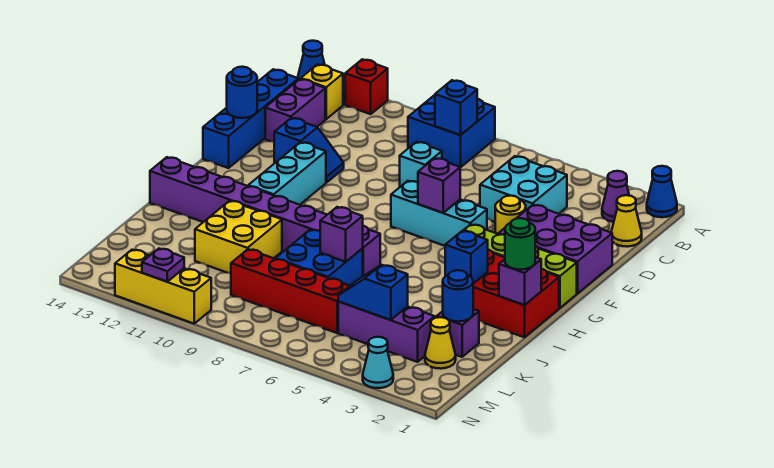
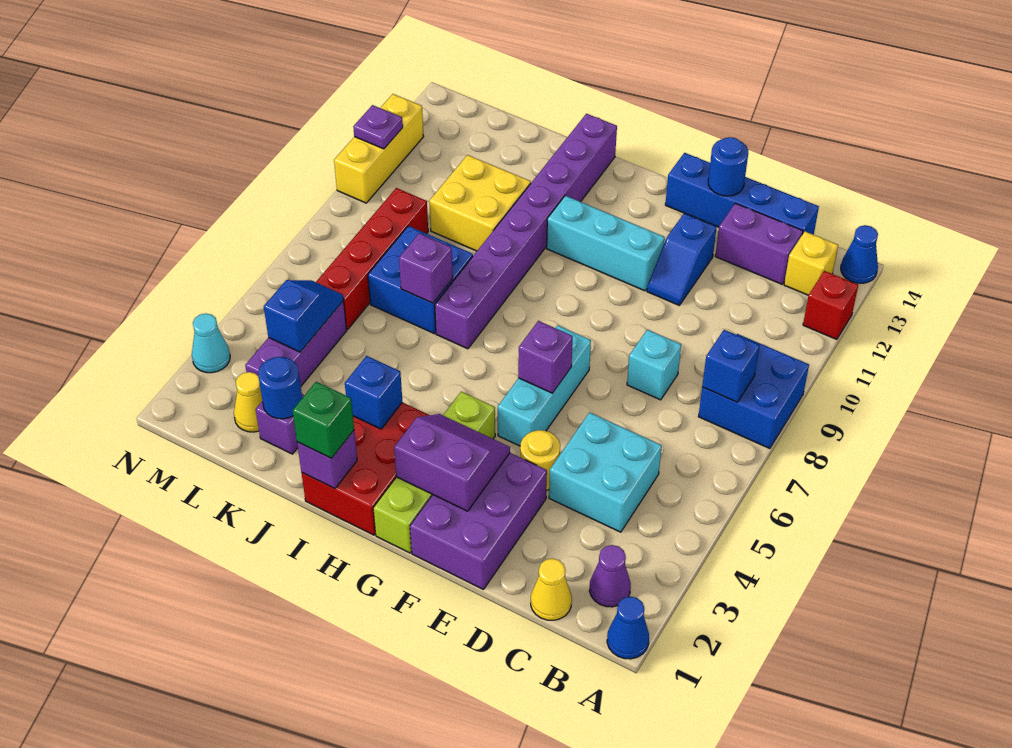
none -> purple 2x2 slope [394,414,510,511]
green 1x1 round brick [505,218,535,270] -> green 1x1 brick [293,382,354,458]

